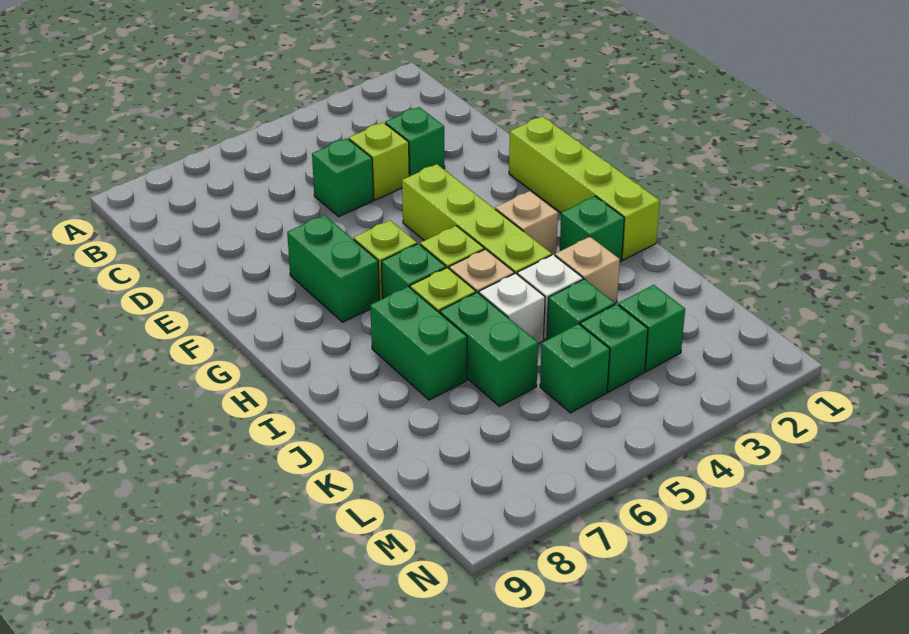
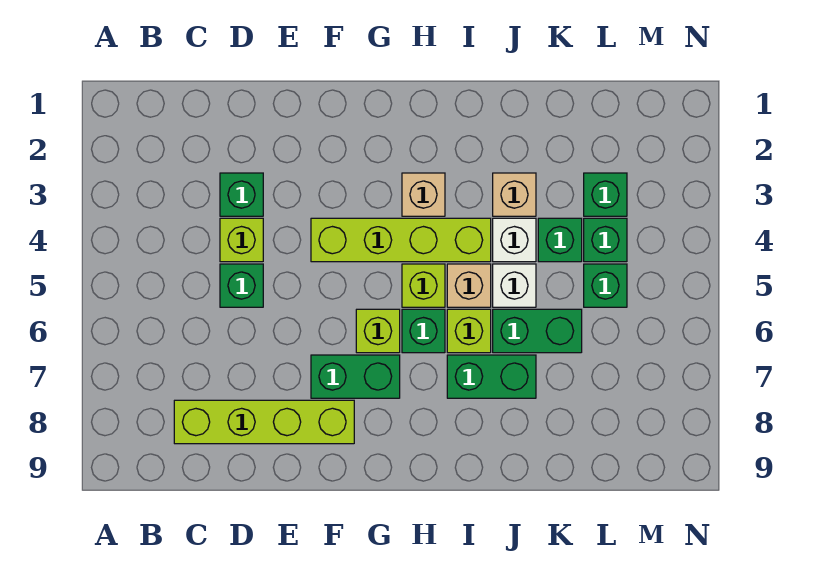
lime 1x4 brick [509,116,660,260] -> lime 1x4 brick moved to [174,400,354,444]
green 1x1 brick [560,196,624,262] -> none

